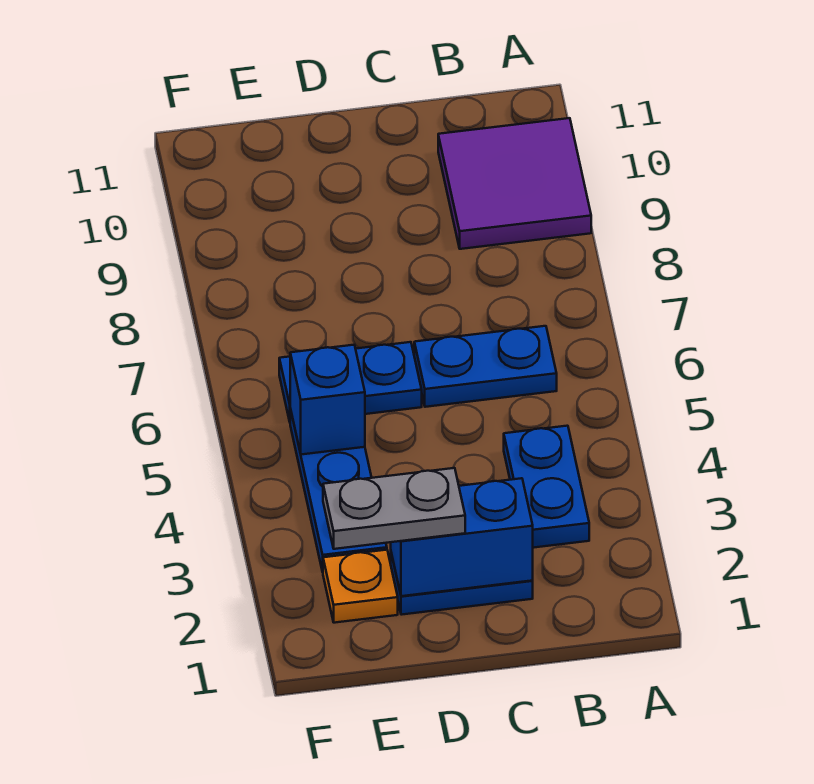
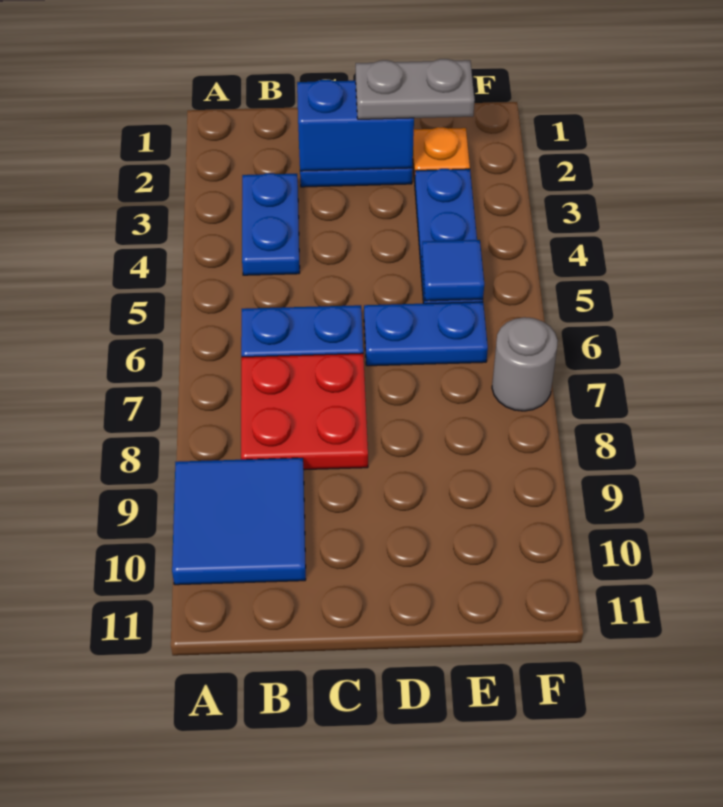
purple 2x2 tile [438,118,591,249] -> blue 2x2 tile [172,458,306,585]
none -> red 2x2 plate [241,353,368,470]
blue 1x1 brick [290,345,365,455] -> blue 1x1 tile [422,240,484,301]
none -> grey 1x1 round brick [492,317,558,411]

